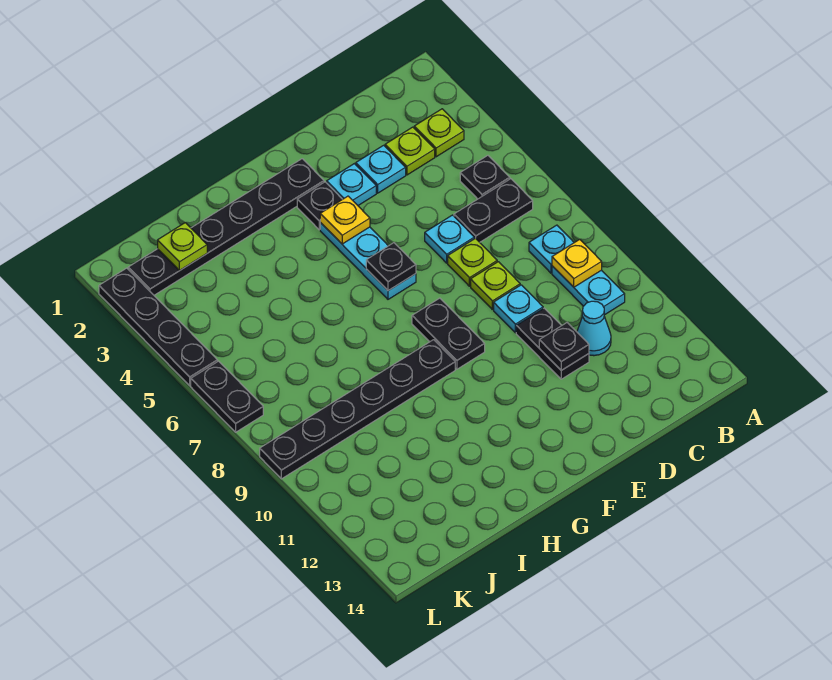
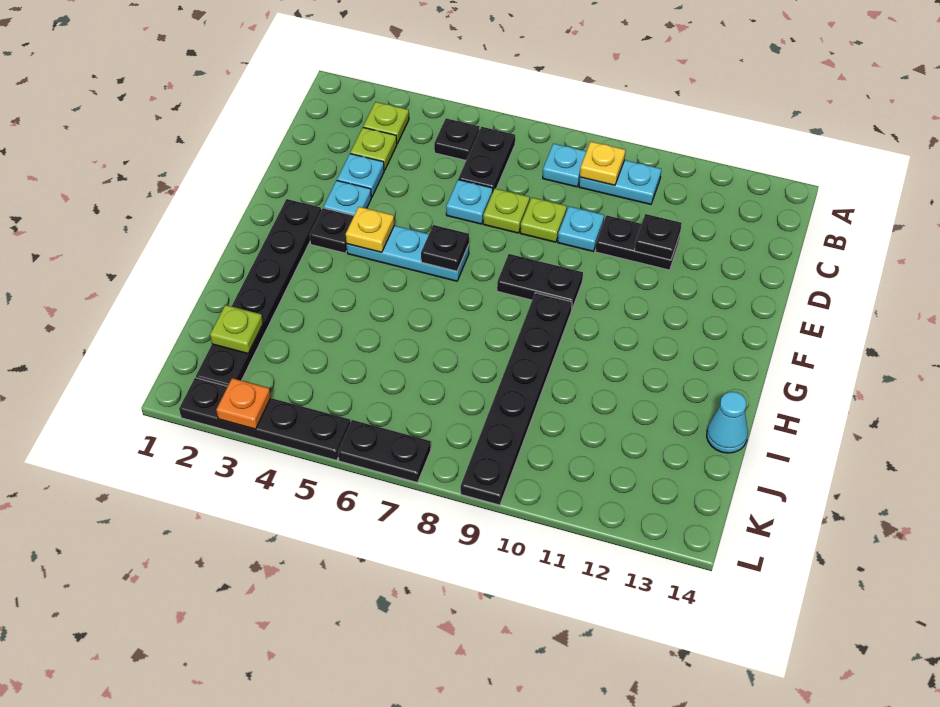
cyan 1x1 cone [577,301,611,356] -> cyan 1x1 cone moved to [707,392,748,453]
none -> orange 1x1 plate [216,378,271,429]

